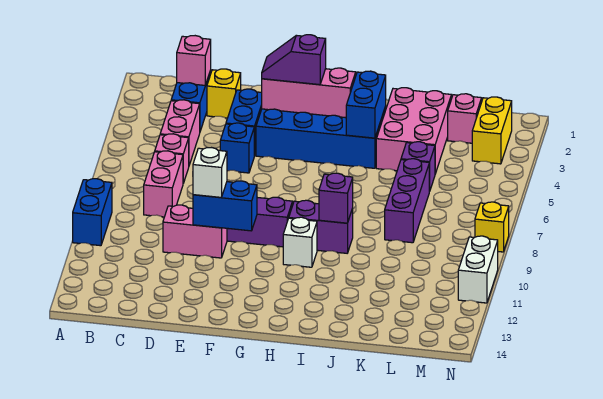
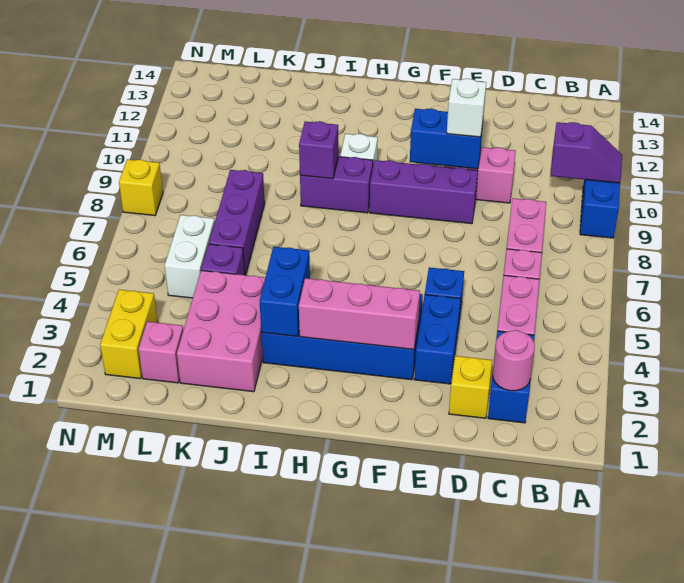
pink 1x1 brick [177,36,211,85] -> pink 1x1 round brick [493,330,535,391]
purple 1x2 slope [262,35,326,85] -> purple 1x2 slope moved to [551,122,622,183]
white 1x2 brick [458,236,498,303] -> white 1x2 brick moved to [165,215,215,298]

